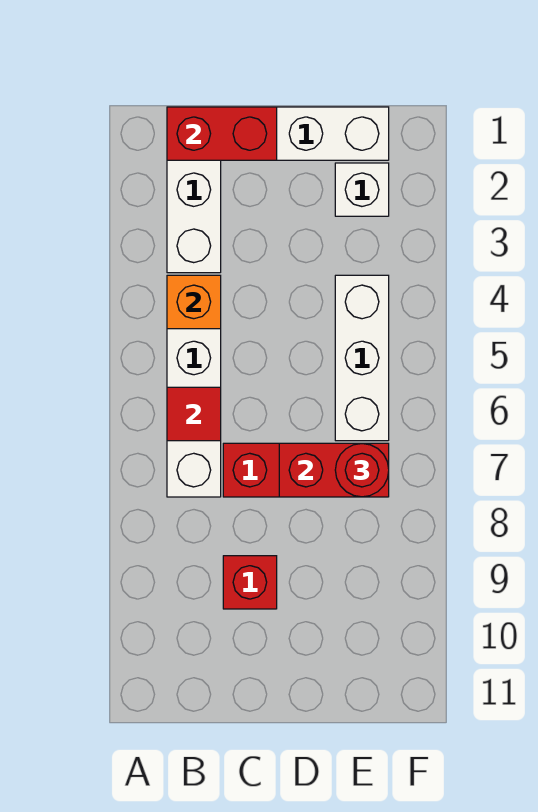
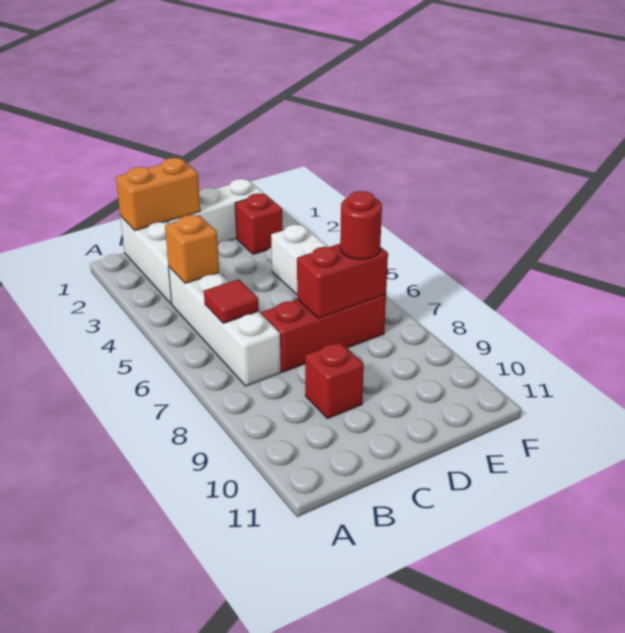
red 1x2 brick [167,107,277,160] -> orange 1x2 brick [116,158,200,230]
white 1x1 brick [335,163,389,216] -> red 1x1 brick [235,193,282,254]

